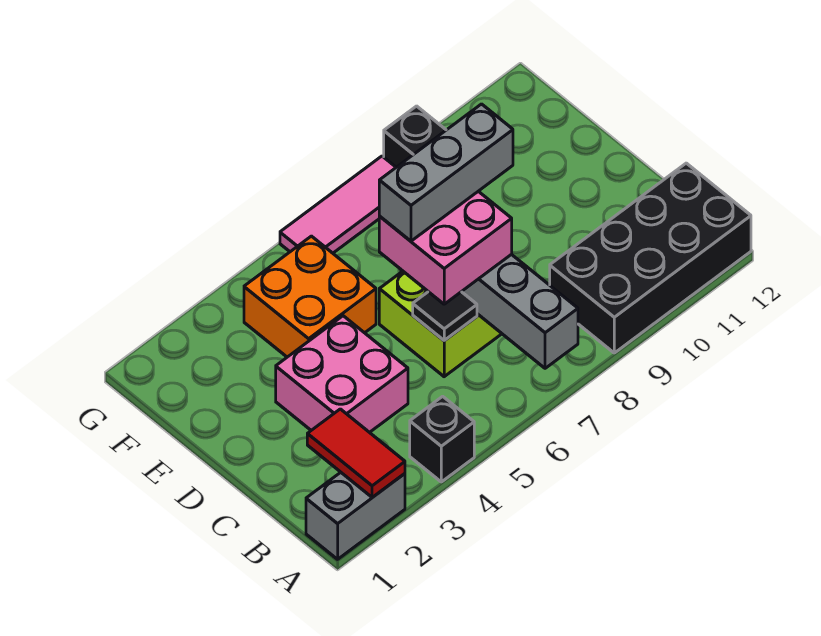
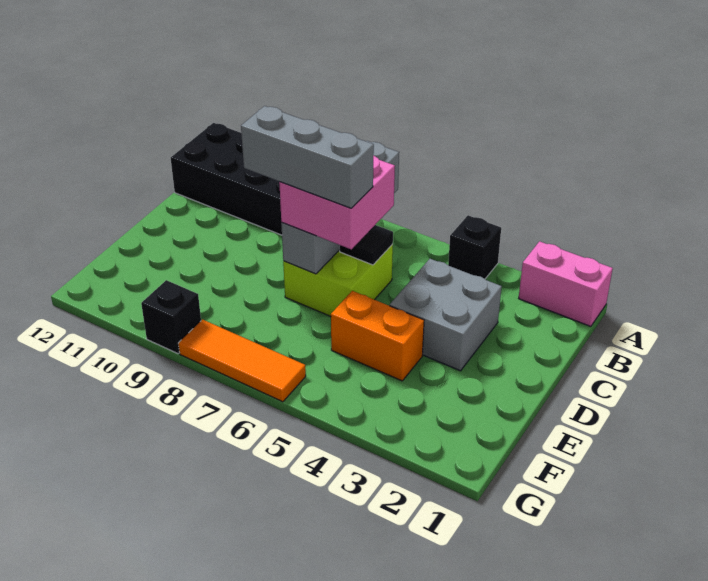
grey 1x2 brick [306,472,405,559] -> pink 1x2 brick [519,241,613,326]
red 1x2 tile [307,409,405,497] -> none
pink 2x2 brick [276,316,408,433] -> grey 2x2 brick [390,259,502,371]
orange 2x2 brick [244,236,376,357] -> orange 1x2 brick [331,291,424,381]
pink 1x3 tile [280,156,396,253] -> orange 1x3 tile [178,320,306,402]

